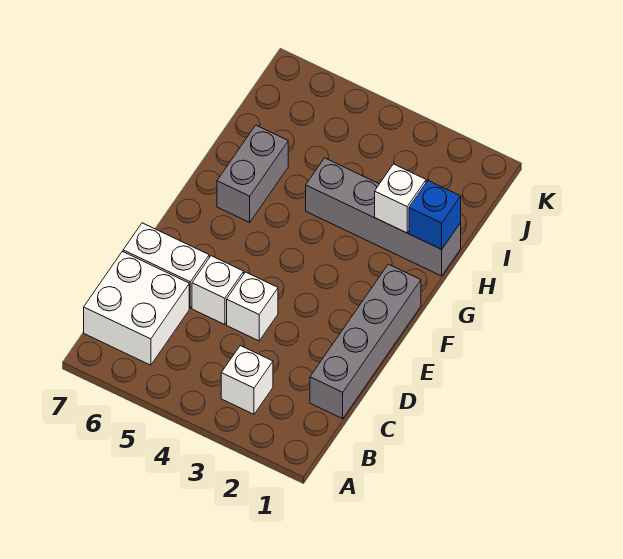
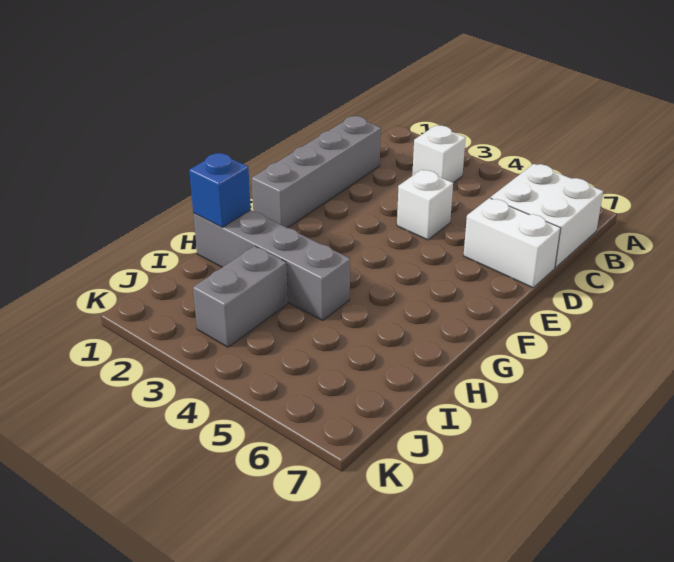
white 1x1 brick [192,256,244,325] -> none
grey 1x2 brick [217,125,288,222] -> grey 1x2 brick moved to [193,246,288,347]
white 1x1 brick [375,164,426,233] -> none

